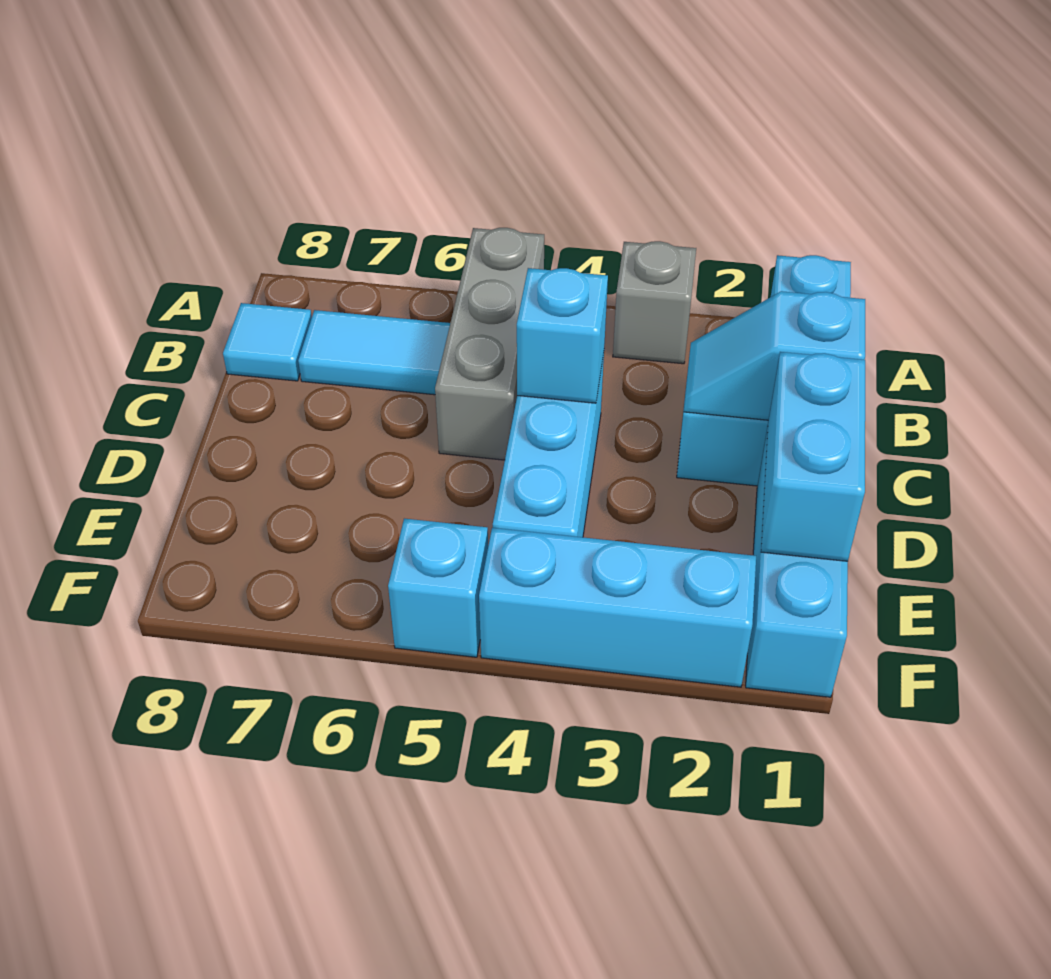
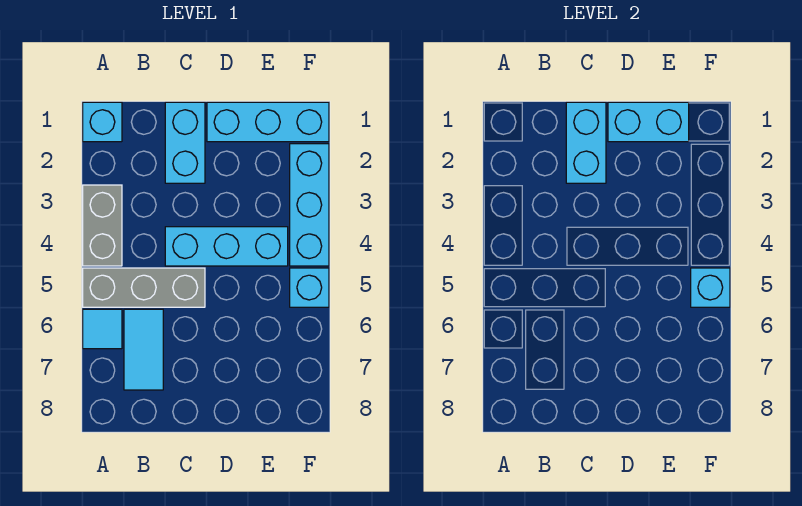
grey 1x1 brick [613,241,696,364] -> grey 1x2 brick [83,185,122,266]
cyan 1x1 tile [223,303,312,381] -> cyan 1x1 tile moved to [83,309,122,349]
cyan 1x2 slope [684,291,865,420] -> cyan 1x2 brick [566,102,606,183]
cyan 1x1 brick [517,268,608,403] -> cyan 1x1 brick moved to [691,268,730,307]

